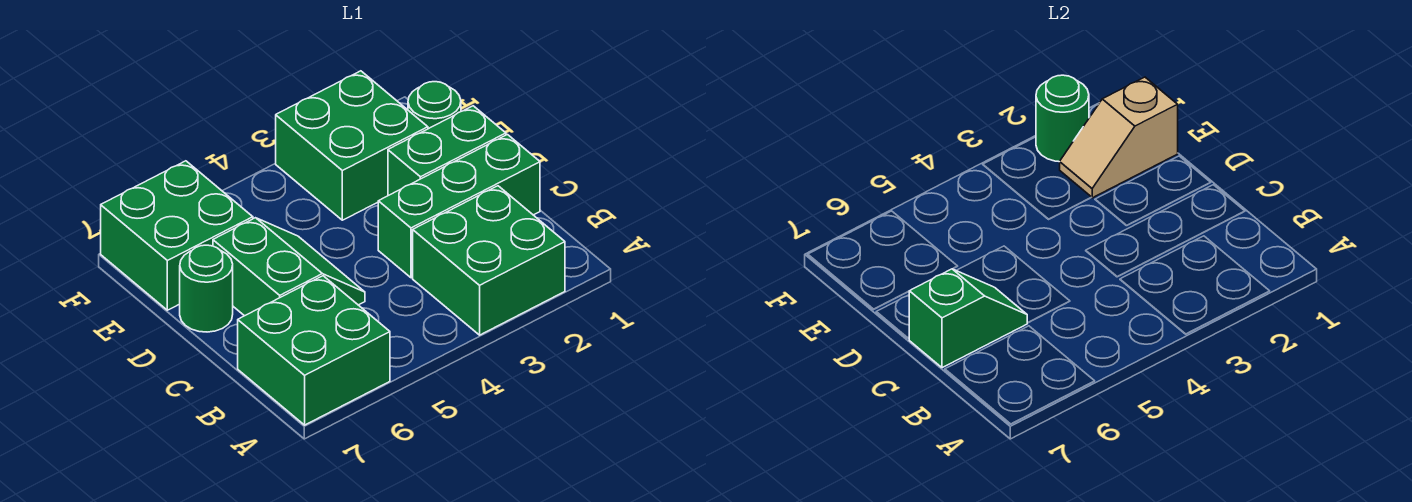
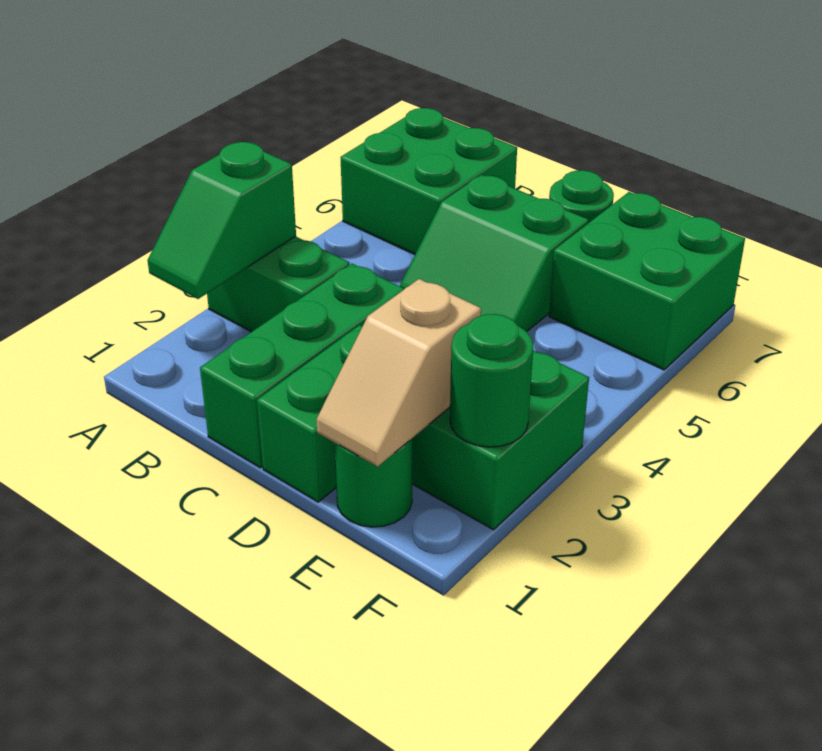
green 2x2 brick [413,186,565,335] -> green 1x2 brick [207,236,349,332]
green 1x2 slope [909,269,1027,368] -> green 1x2 slope moved to [148,142,296,299]
tan 1x2 slope [1060,77,1178,198] -> tan 1x2 slope turned to [316,279,481,467]

